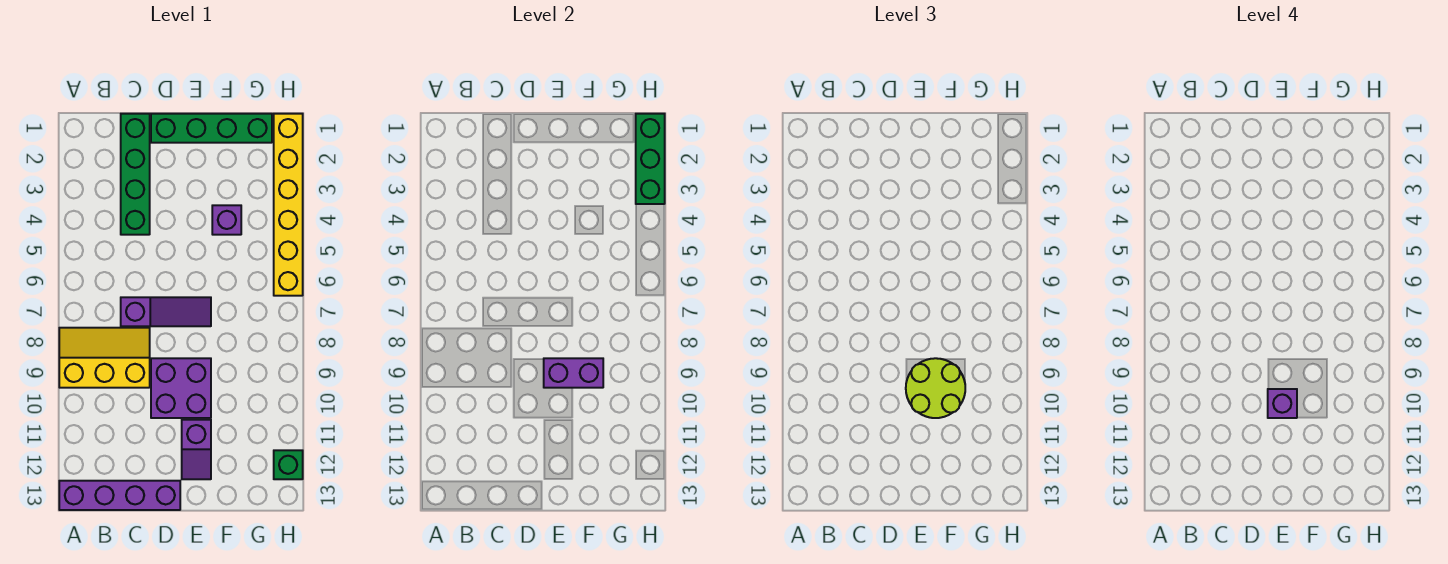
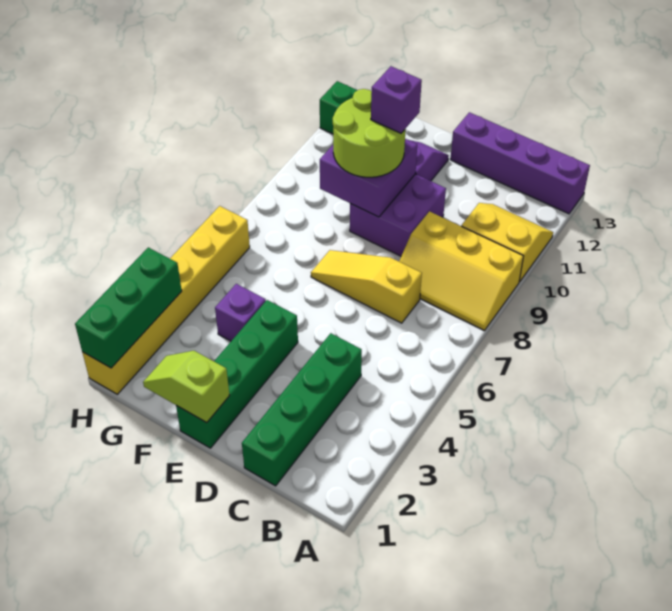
none -> yellow 2x2 slope [462,203,553,282]
purple 1x3 slope [121,297,211,326] -> yellow 1x3 slope [311,250,422,323]
green 1x4 brick [151,114,272,143] -> green 1x4 brick turned to [176,300,298,448]
none -> lime 1x2 slope [143,351,230,423]
purple 1x2 brick [544,358,603,388] -> purple 2x2 brick [320,139,417,217]

